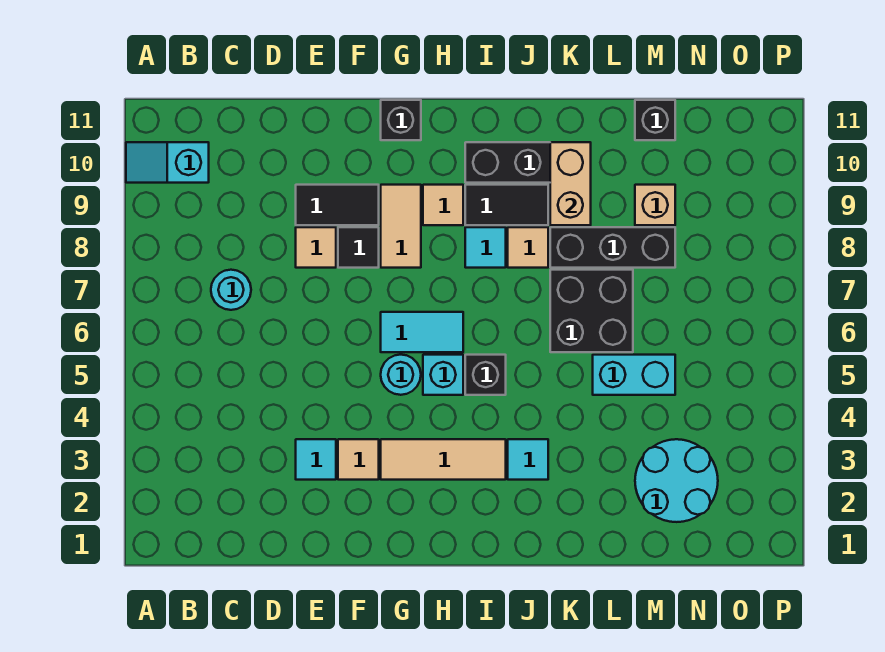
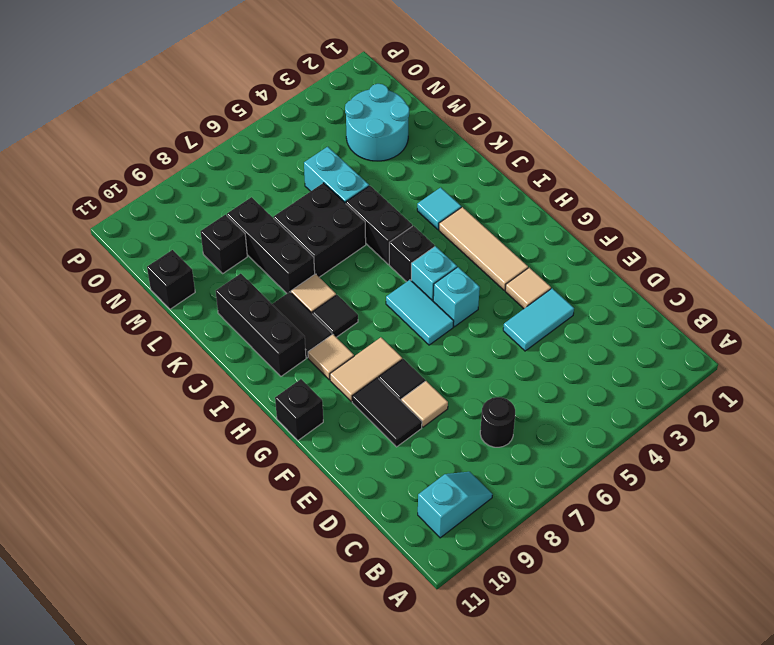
cyan 1x2 slope [126,142,209,183] -> cyan 1x2 slope turned to [418,472,493,538]
cyan 1x1 round brick [211,270,251,310] -> black 1x1 round brick [480,397,515,447]
cyan 1x1 tile [296,439,336,480] -> cyan 1x2 tile [503,288,574,351]
cyan 1x1 round brick [381,355,421,395] -> cyan 1x1 brick [433,267,480,327]
cyan 1x1 tile [465,227,506,268] -> black 1x1 tile [312,295,358,337]
none -> black 1x2 brick [346,186,412,264]
tan 1x2 brick [550,142,591,225] -> none
tan 1x1 brick [635,185,675,225] -> black 1x1 brick [200,215,247,273]

